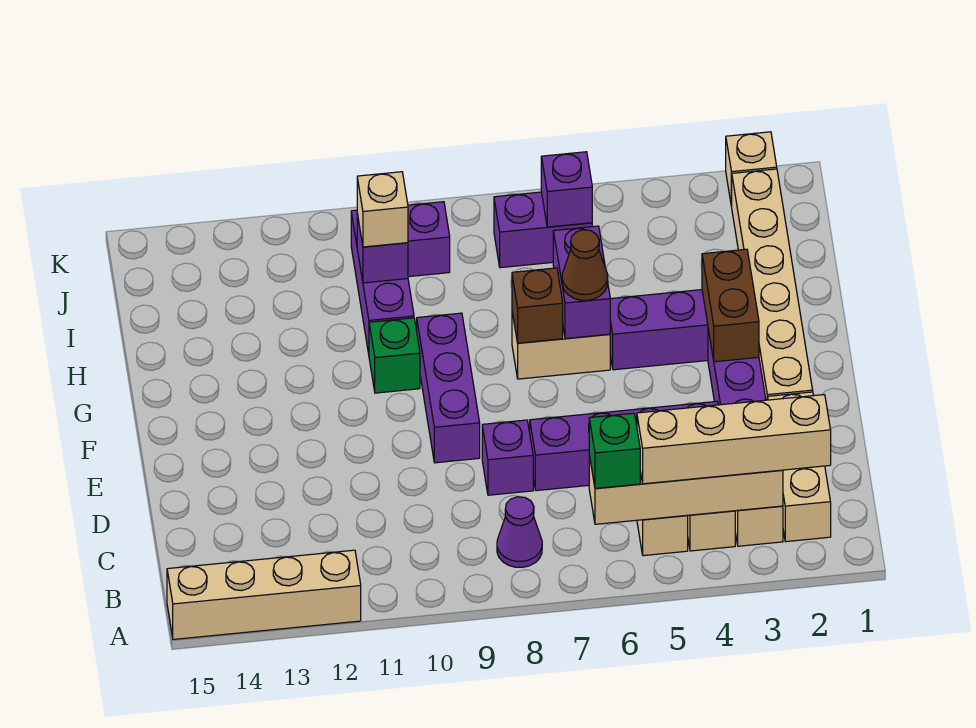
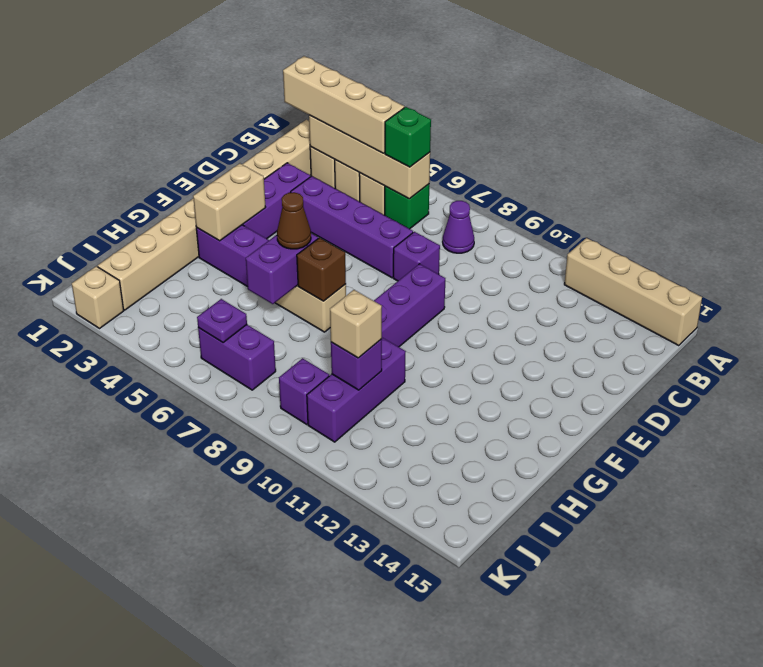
brown 1x2 brick [702,249,759,362] -> tan 1x2 brick [193,163,266,241]
green 1x1 brick [369,318,420,393] -> green 1x1 brick moved to [385,184,429,229]
purple 1x1 brick [541,152,592,227] -> purple 1x1 plate [197,299,247,343]

